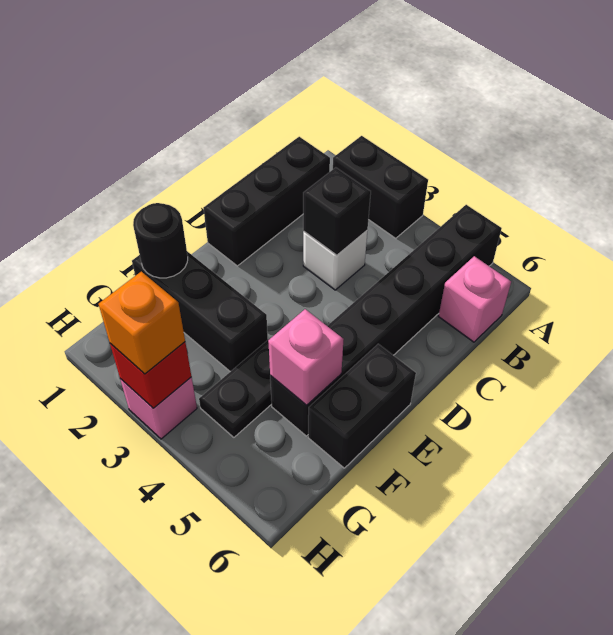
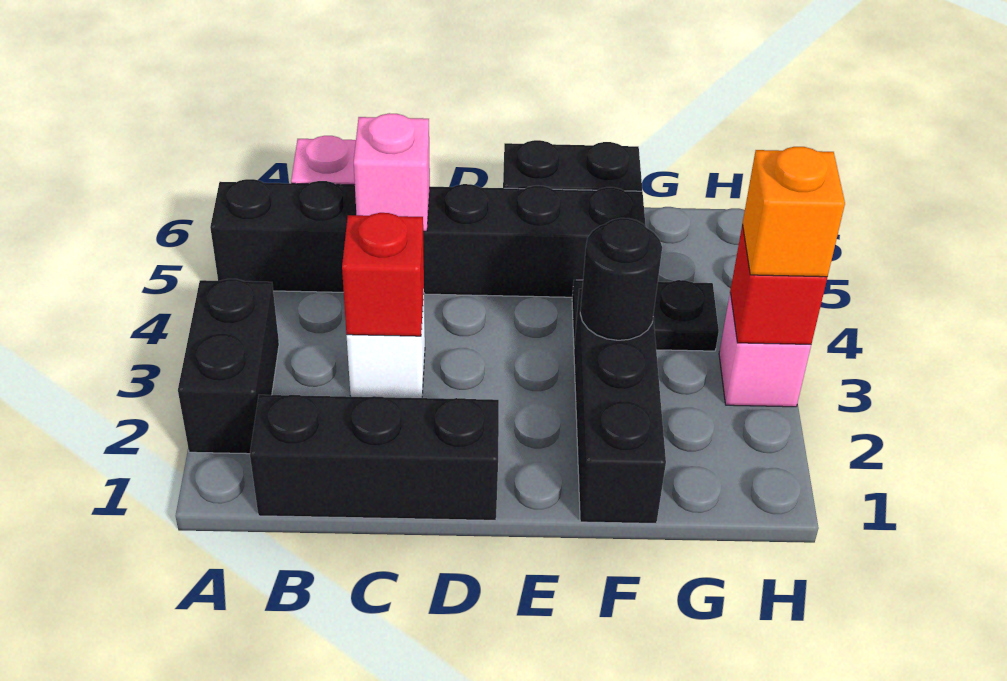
black 1x1 brick [303,167,371,255] -> red 1x1 brick [342,213,424,336]
black 1x1 round brick [133,203,188,278] -> black 1x1 round brick moved to [580,218,662,340]
pink 1x1 brick [268,309,344,405] -> pink 1x1 brick moved to [354,113,430,231]

